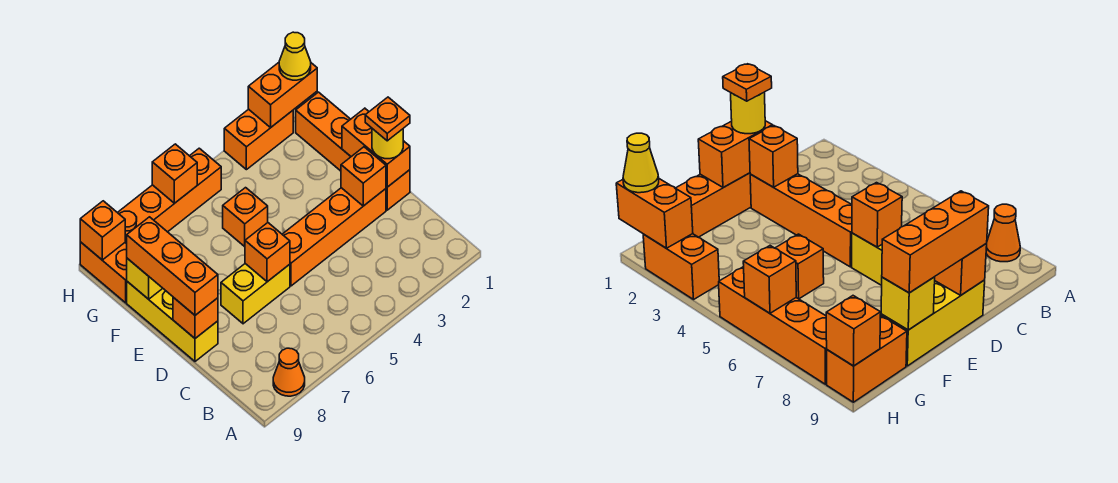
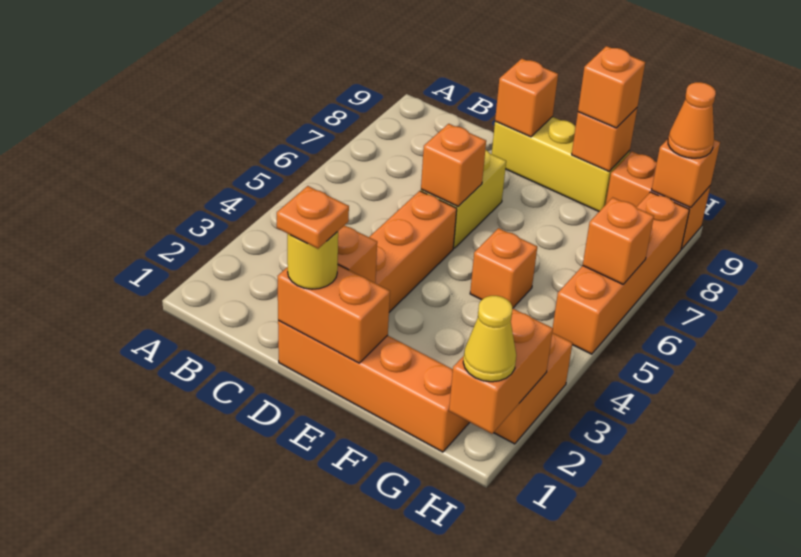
orange 1x1 cone [273,348,305,396] -> orange 1x1 cone moved to [668,82,716,158]
orange 1x3 brick [126,217,218,315] -> orange 1x1 brick [578,46,645,128]
yellow 1x1 brick [127,258,163,299] -> orange 1x1 brick [572,108,637,171]

